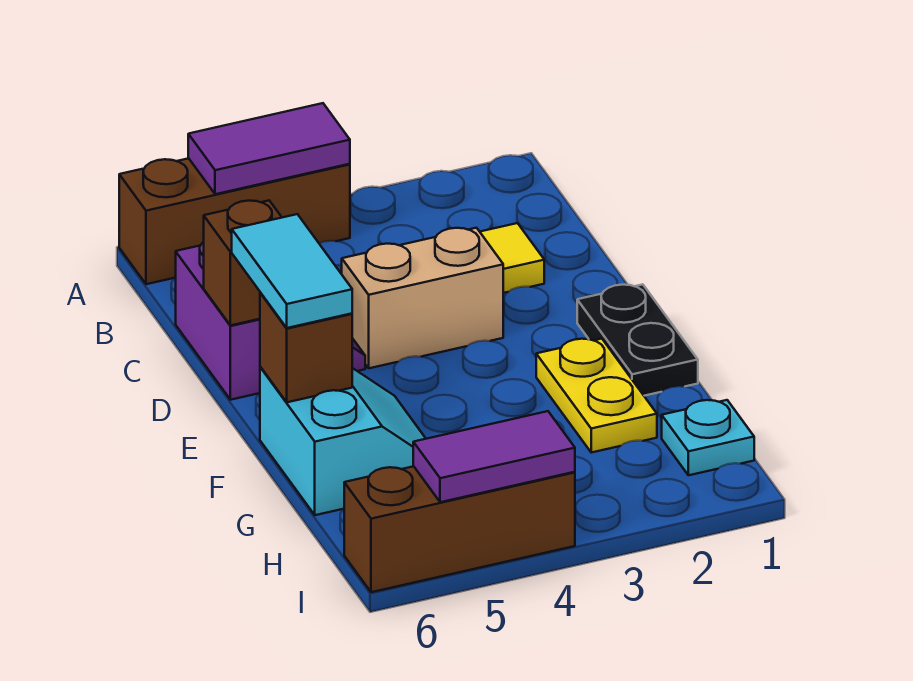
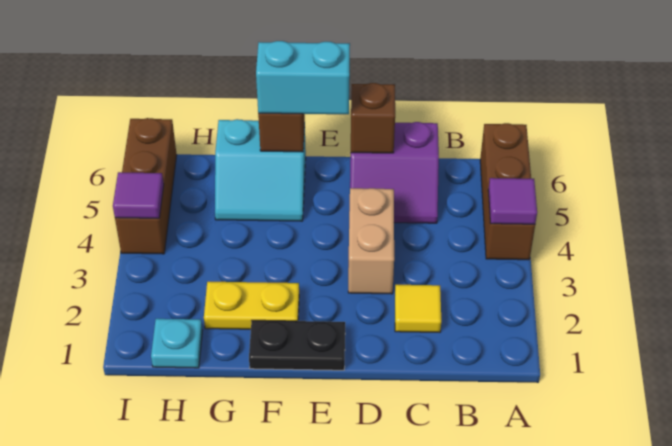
purple 1x2 tile [188,103,350,194] -> purple 1x1 tile [488,178,537,224]
cyan 1x2 tile [232,214,352,328] -> cyan 1x2 brick [256,41,350,114]
purple 1x2 tile [413,411,575,502] -> purple 1x1 tile [113,172,164,218]

